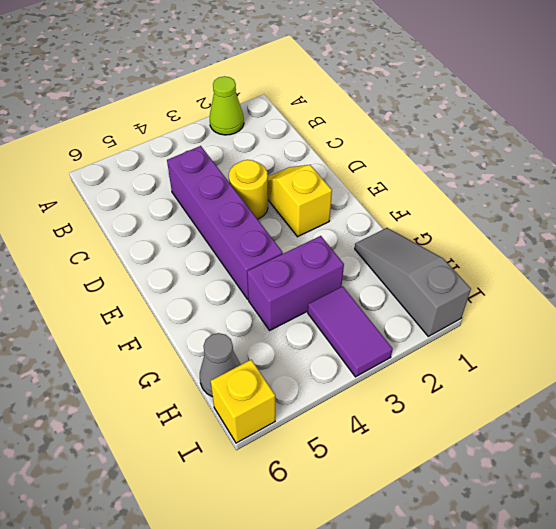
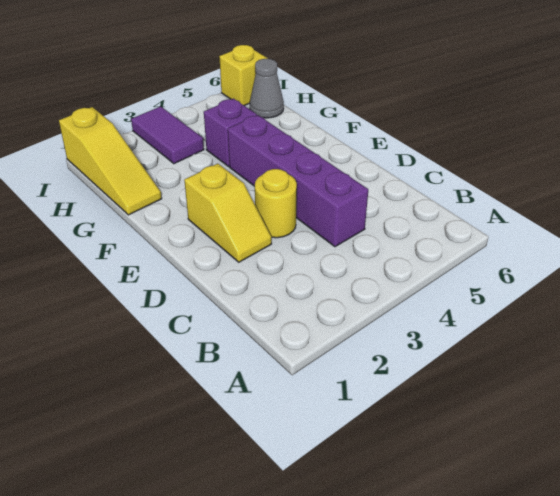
lime 1x1 cone [210,76,244,135] -> none
grey 1x3 slope [355,228,471,336] -> yellow 1x3 slope [59,107,162,215]
purple 1x2 brick [247,236,344,330] -> purple 1x1 brick [204,99,257,167]

